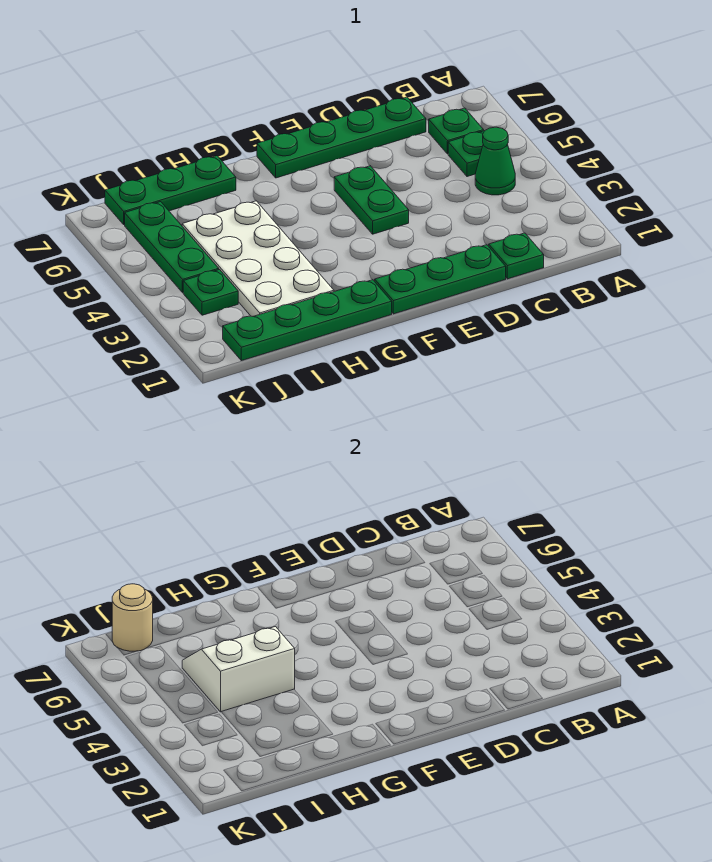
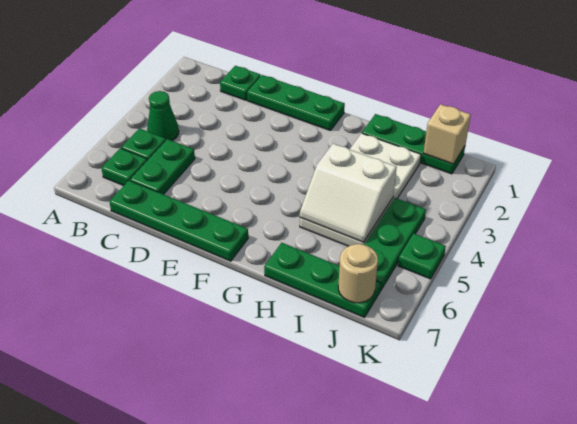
green 1x2 plate [334,166,409,234] -> green 1x2 plate moved to [130,139,195,194]
green 1x4 plate [223,280,392,361] -> green 1x3 plate [362,114,465,174]
none -> tan 1x1 brick [423,104,471,164]
green 1x1 plate [183,270,238,315] -> green 1x1 plate moved to [398,234,446,279]

